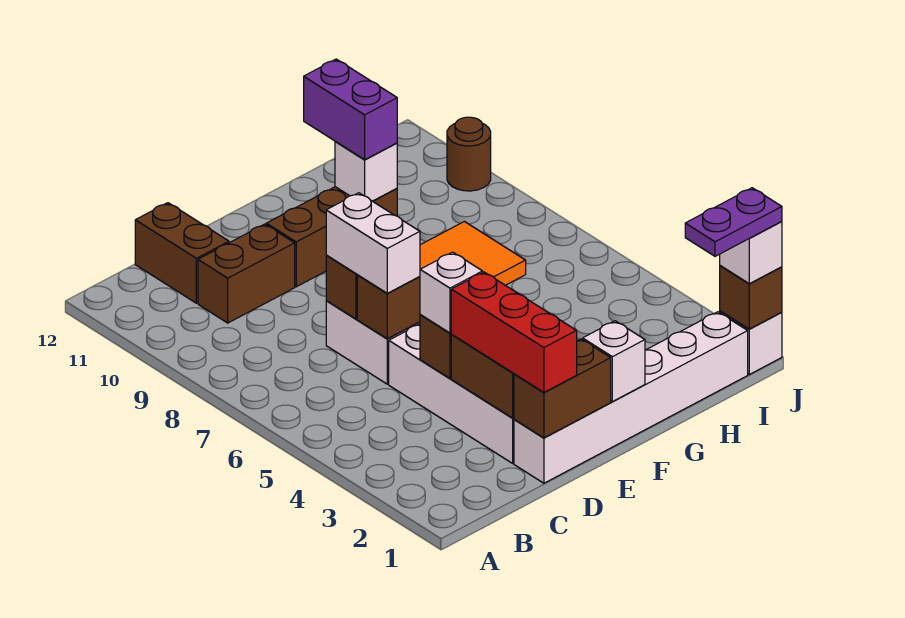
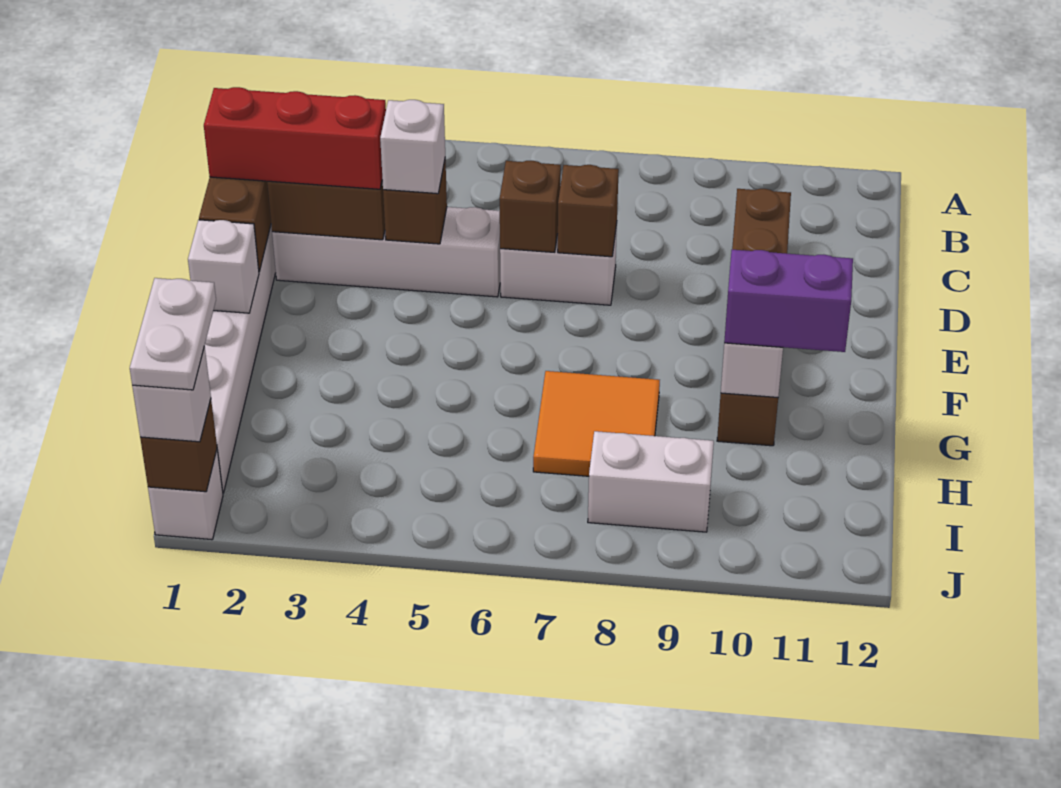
brown 1x2 brick [135,203,229,303] -> none
white 1x2 brick [326,193,420,293] -> white 1x2 brick moved to [588,431,714,532]
purple 1x2 plate [685,188,782,256] -> white 1x2 plate [130,278,216,390]
brown 1x1 round brick [447,117,491,191] -> none

